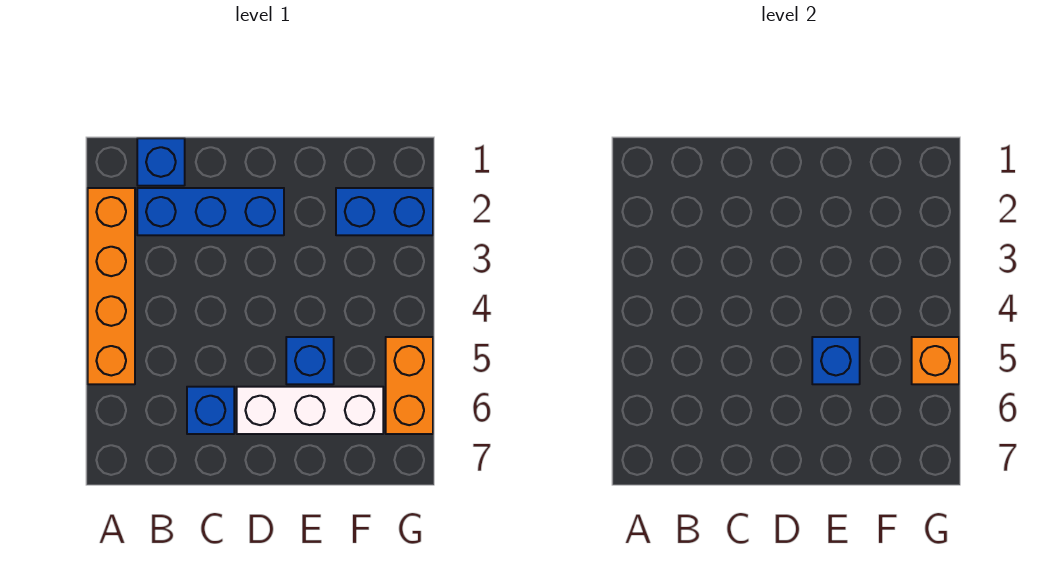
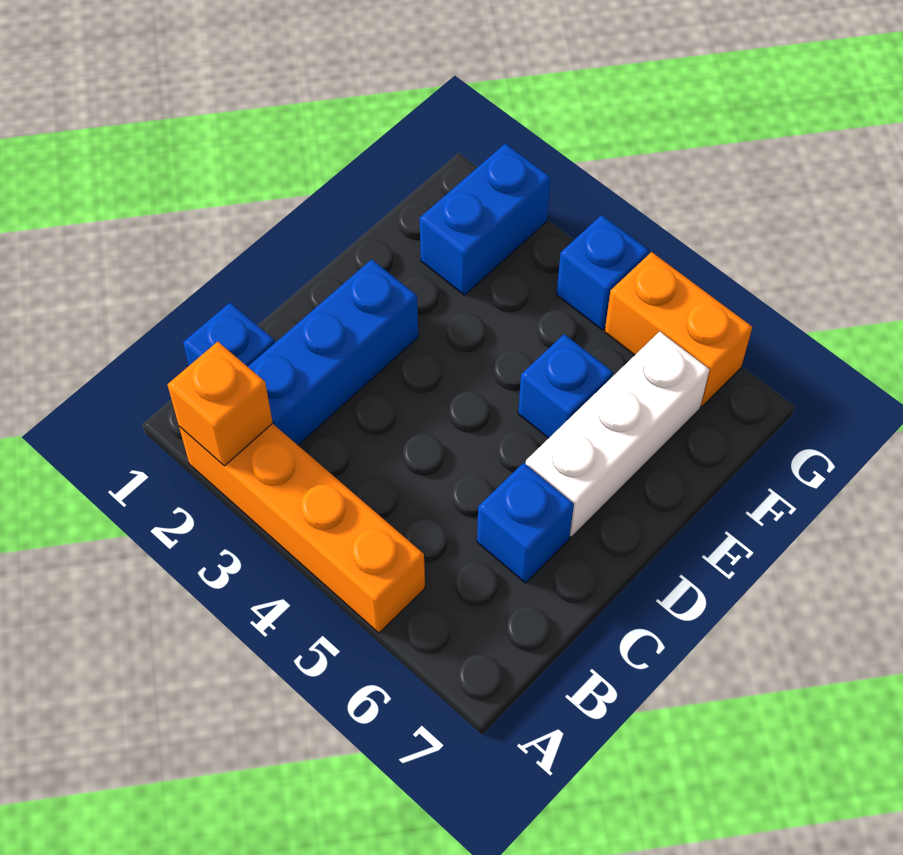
blue 1x1 brick [812,337,860,384] -> blue 1x1 brick moved to [557,215,649,330]
orange 1x1 brick [912,337,959,384] -> orange 1x1 brick moved to [167,342,273,466]

